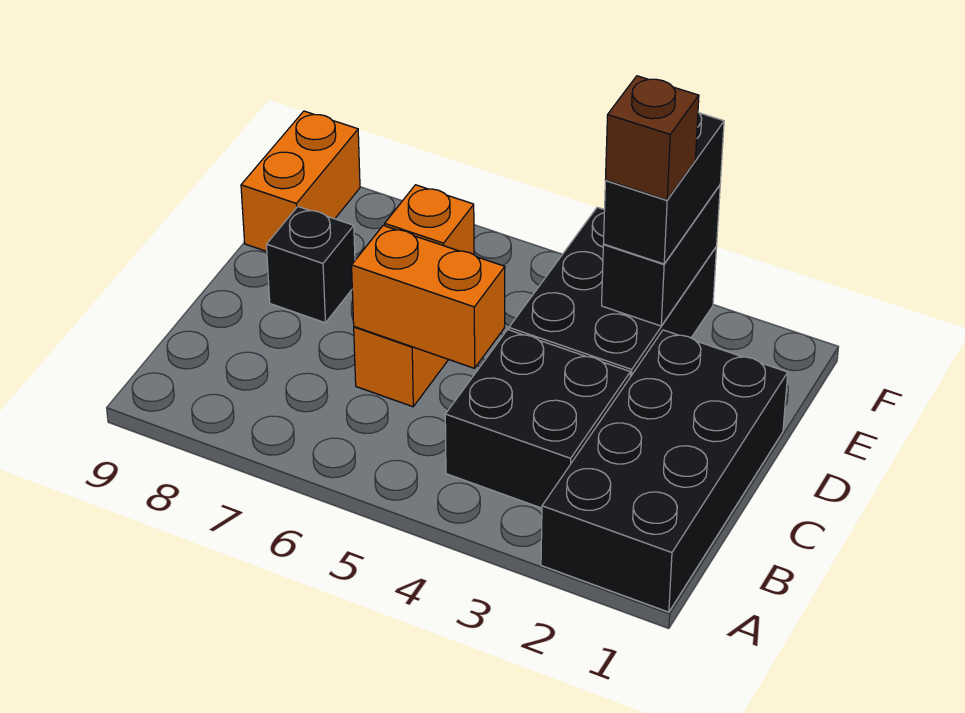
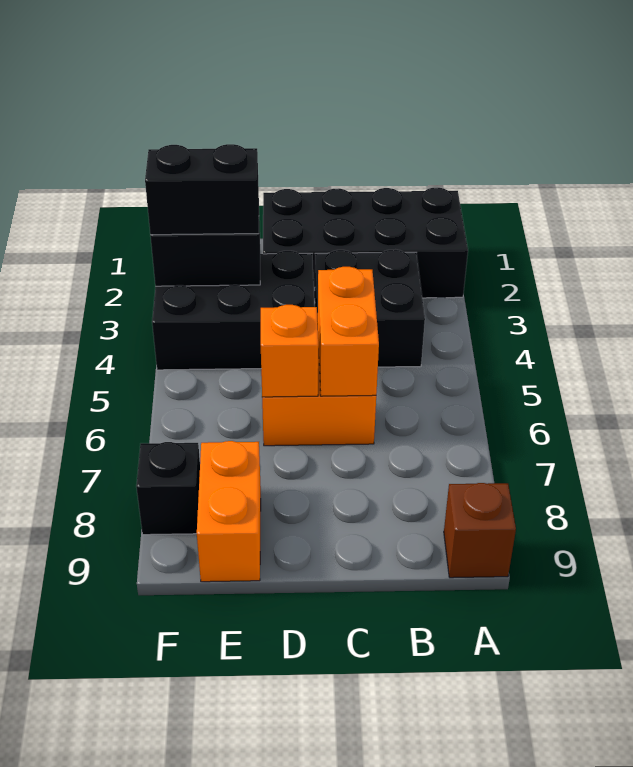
black 1x1 brick [266,207,355,323] -> black 1x1 brick moved to [136,442,200,535]
brown 1x1 brick [605,76,699,200] -> brown 1x1 brick moved to [444,483,516,578]
orange 1x2 brick [241,111,360,251] -> orange 1x2 brick turned to [197,441,261,582]

